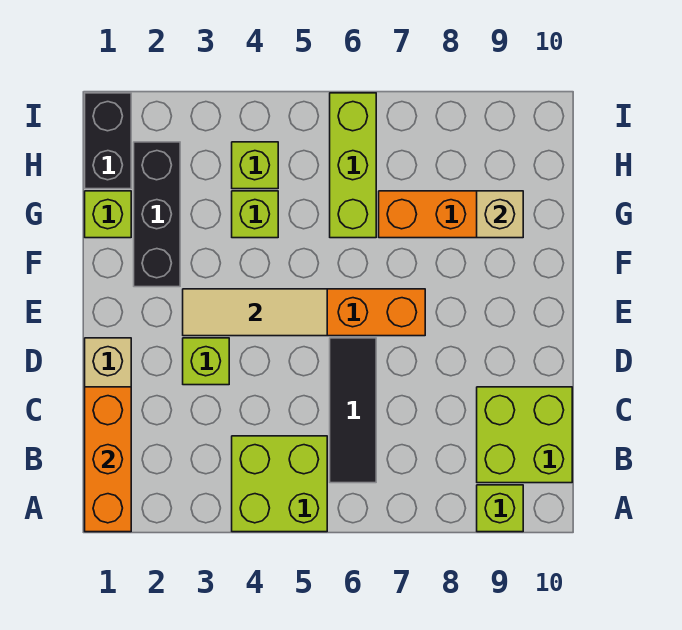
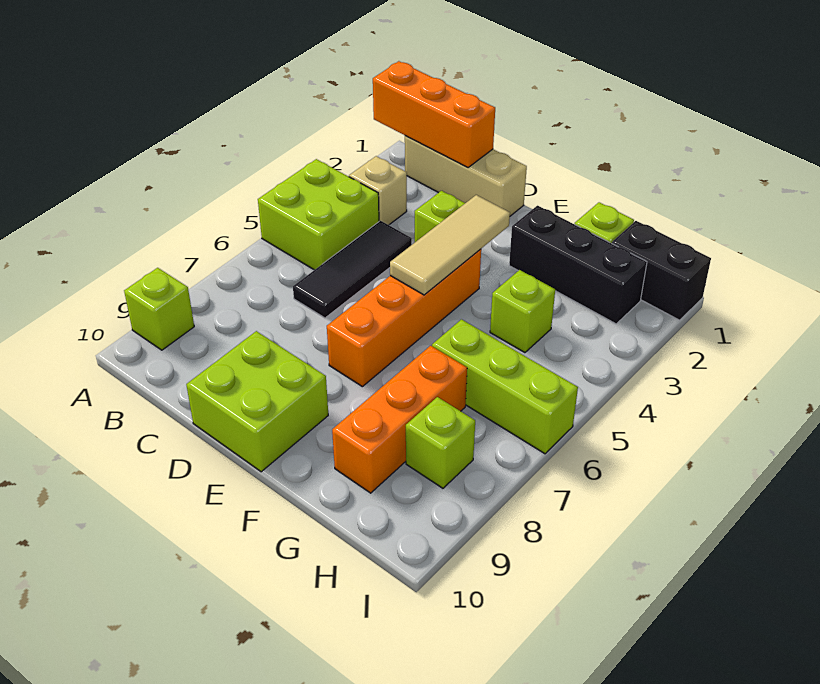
black 1x3 tile [330,338,376,483] -> black 1x3 tile turned to [293,221,412,318]
lime 2x2 brick [477,387,572,483] -> lime 2x2 brick moved to [186,331,328,472]
tan 1x1 brick [477,191,523,238] -> tan 1x1 brick moved to [349,156,407,225]
lime 1x1 brick [232,142,278,189] -> lime 1x1 brick moved to [406,397,475,488]

